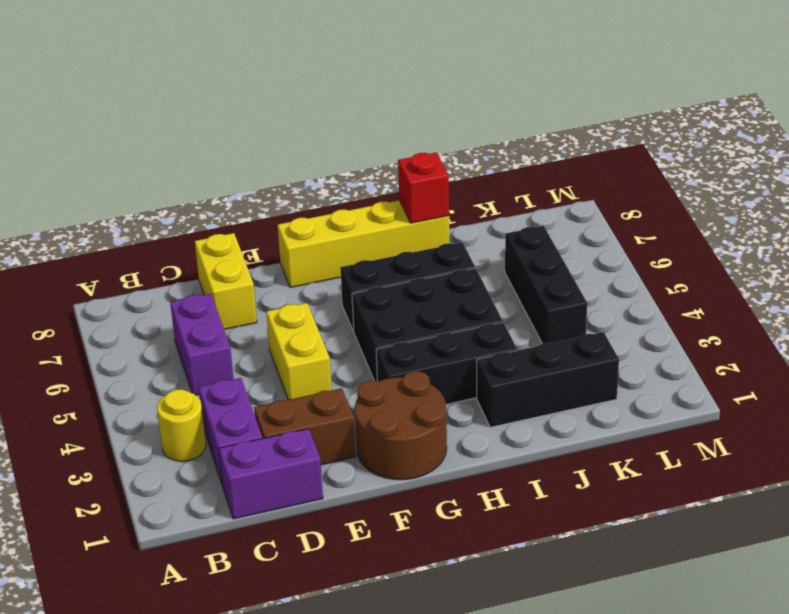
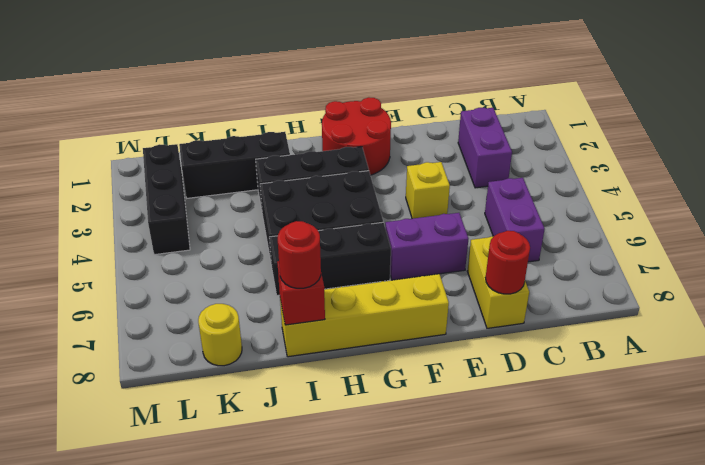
yellow 1x1 round brick [157,390,206,461] -> yellow 1x1 round brick moved to [198,304,242,366]
purple 1x2 brick [219,429,323,519] -> purple 1x2 brick moved to [385,213,468,280]
brown 1x2 brick [254,388,356,465] -> none
none -> red 1x1 round brick [486,231,530,294]
yellow 1x2 brick [266,303,332,400] -> yellow 1x1 brick [406,162,450,219]
brown 2x2 round brick [355,371,447,480] -> red 2x2 round brick [322,97,391,175]
none -> red 1x1 round brick [278,221,321,288]
black 1x3 brick [505,226,587,344] -> black 1x3 brick moved to [143,144,190,255]

